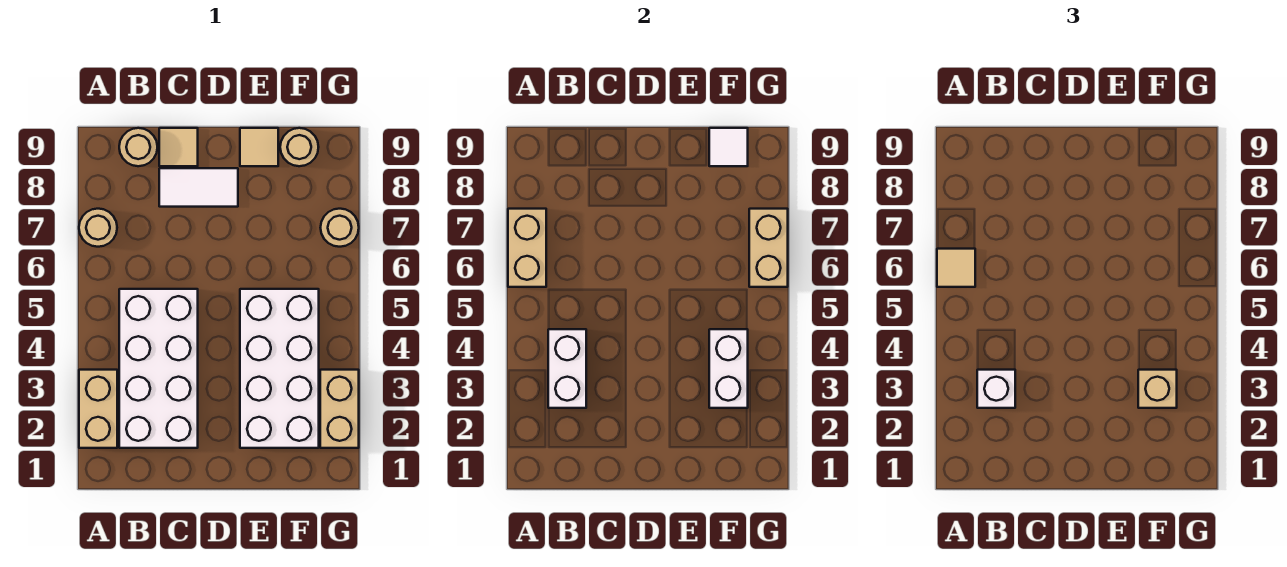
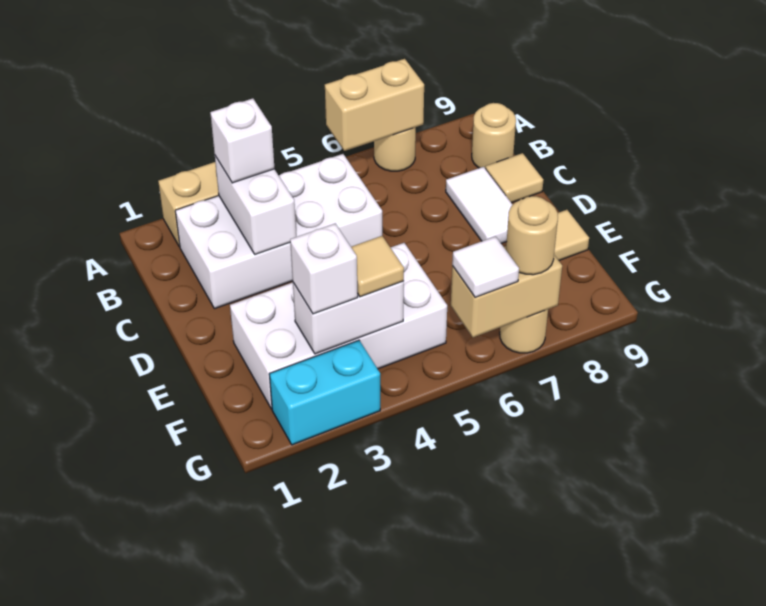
tan 1x1 tile [937,249,975,287] -> tan 1x1 tile moved to [351,236,404,297]
white 1x2 brick [548,329,586,408] -> white 1x2 brick turned to [215,156,296,255]
tan 1x1 brick [1138,370,1177,408] -> white 1x1 brick [290,224,358,314]
tan 1x1 round brick [280,128,318,166] -> tan 1x1 round brick moved to [506,196,558,275]
white 1x1 tile [709,128,748,166] -> white 1x1 tile moved to [452,236,519,298]
tan 1x2 brick [320,370,359,448] -> cyan 1x2 brick [269,340,380,445]

